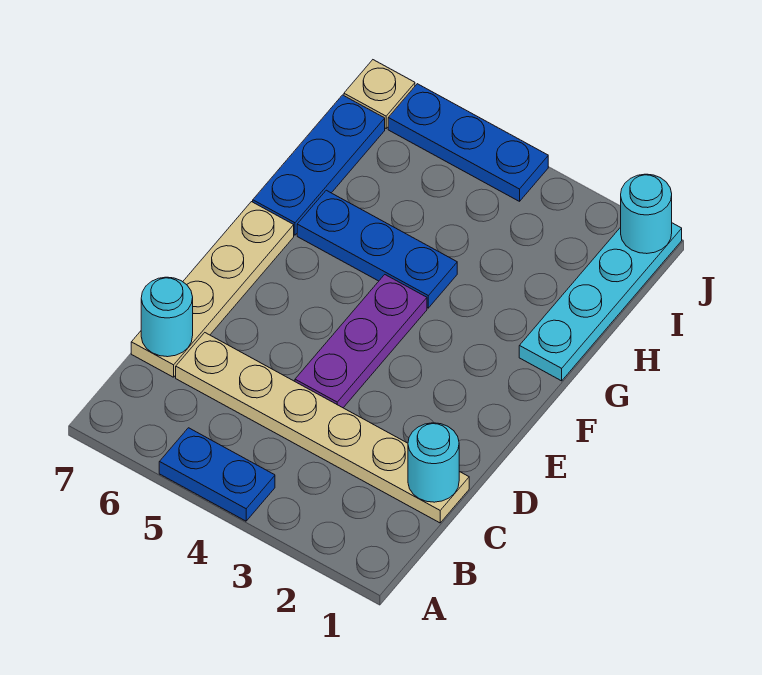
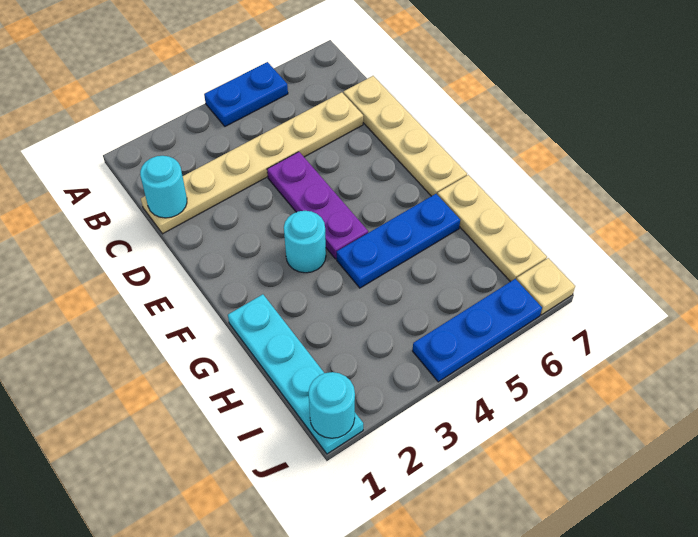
cyan 1x1 round brick [141,277,193,357] -> cyan 1x1 round brick moved to [284,211,326,273]
blue 1x3 plate [253,95,385,235] -> tan 1x3 plate [438,175,547,282]

